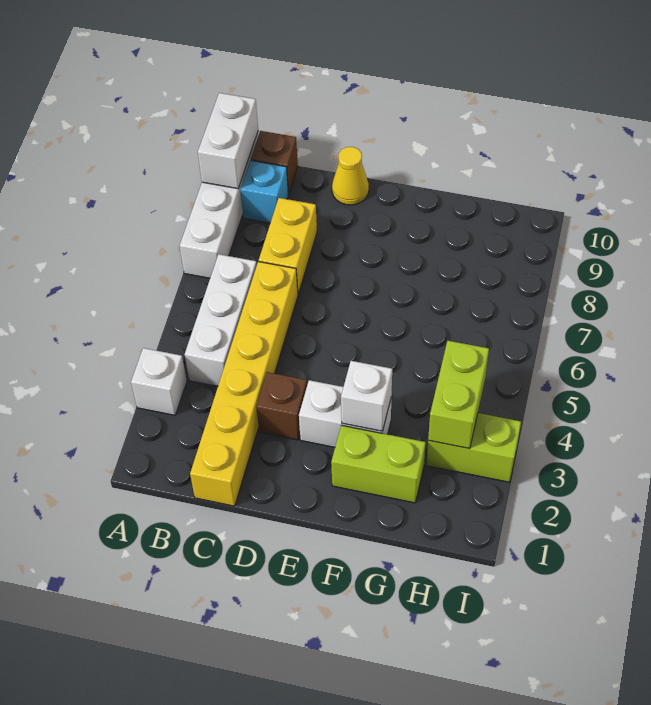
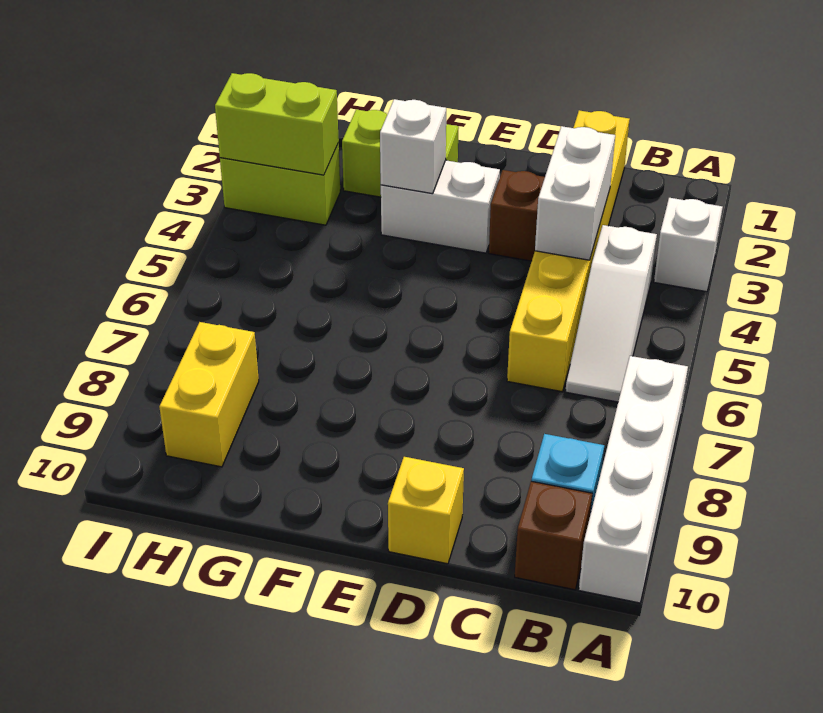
white 1x2 brick [198,93,258,189] -> white 1x2 brick moved to [535,126,615,260]
white 1x3 brick [185,254,257,386] -> white 1x3 slope [565,225,657,402]
yellow 1x2 brick [259,198,317,294] -> yellow 1x2 brick moved to [159,322,259,467]
yellow 1x1 cone [332,147,369,205] -> yellow 1x1 brick [388,457,464,564]
lime 1x2 brick [428,341,489,449] -> lime 1x2 brick turned to [215,73,339,175]

